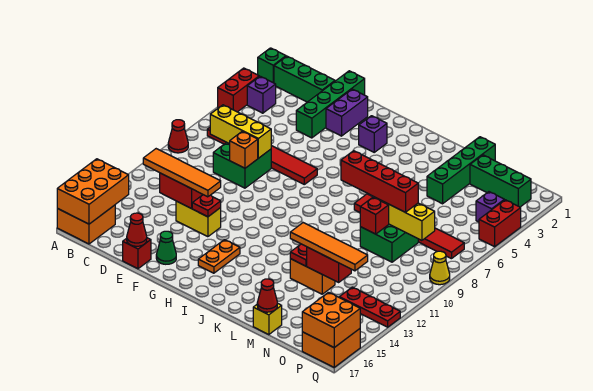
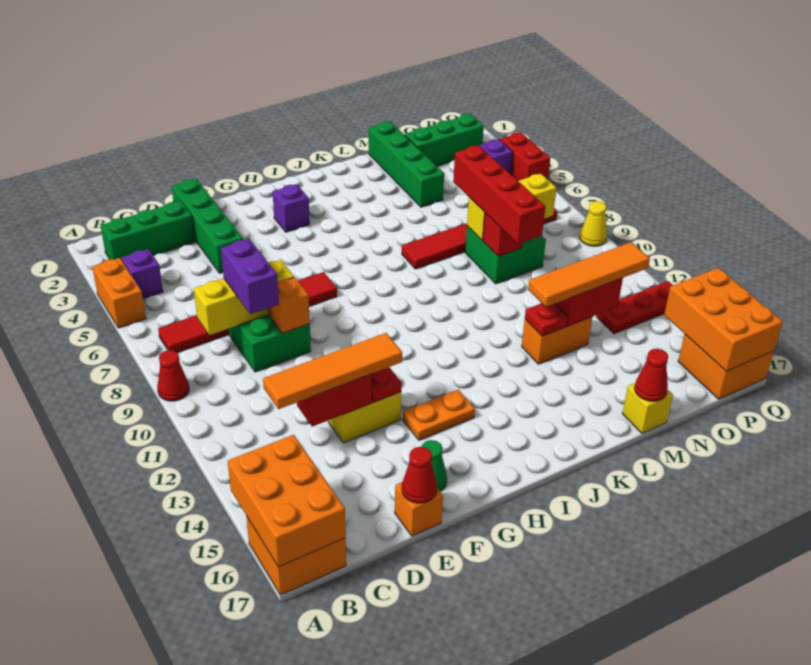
green 1x1 brick [258,48,286,83] -> none
red 1x2 brick [218,68,259,112] -> orange 1x2 brick [92,258,146,328]
red 1x1 brick [123,238,151,269] -> orange 1x1 brick [395,482,443,536]
purple 1x2 brick [326,89,368,136] -> purple 1x2 brick moved to [221,239,279,314]
orange 1x2 plate [198,240,240,273] -> orange 1x2 plate turned to [403,389,475,440]
red 1x4 brick [341,151,418,212] -> red 1x4 brick turned to [453,145,546,244]
orange 2x2 brick [302,292,360,347] -> orange 2x3 brick [664,268,783,371]

